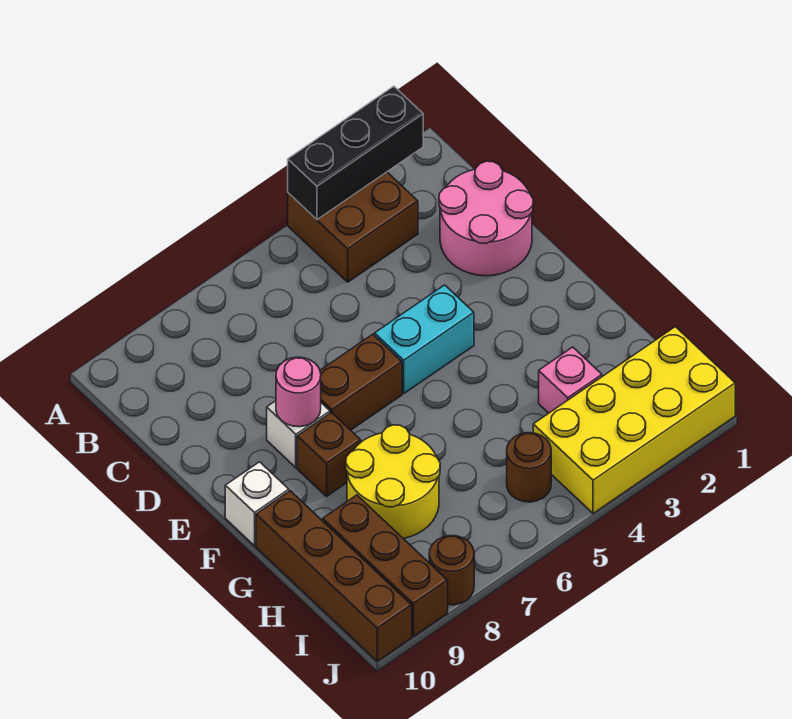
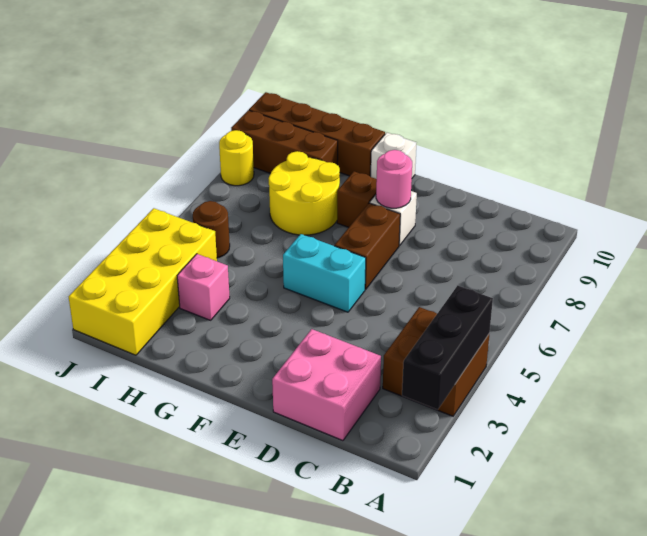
pink 2x2 round brick [439,161,533,276] -> pink 2x2 brick [272,329,381,441]
cyan 1x2 brick [375,285,474,393] -> cyan 1x2 brick turned to [283,234,366,312]
brown 1x1 round brick [429,536,474,605] -> yellow 1x1 round brick [219,130,254,186]

